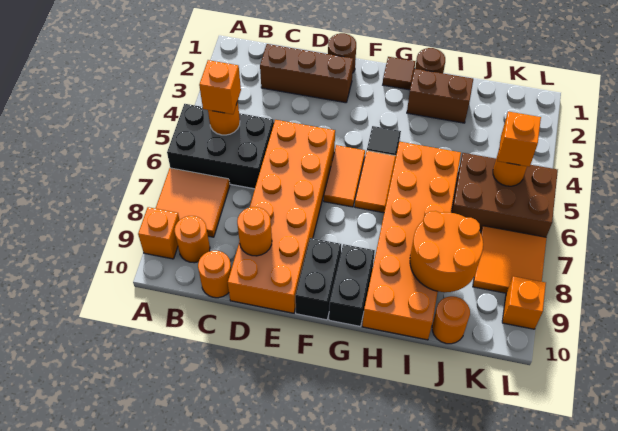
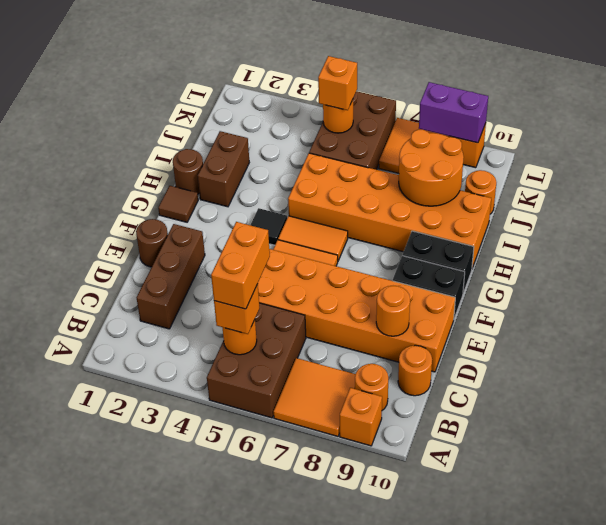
black 2x3 brick [167,104,274,189] -> brown 2x3 brick [207,303,306,418]
none -> orange 1x2 brick [211,222,270,309]
none -> purple 1x2 brick [419,82,488,143]

